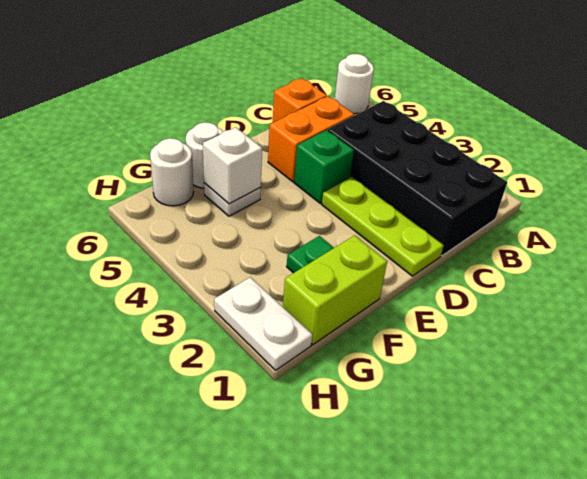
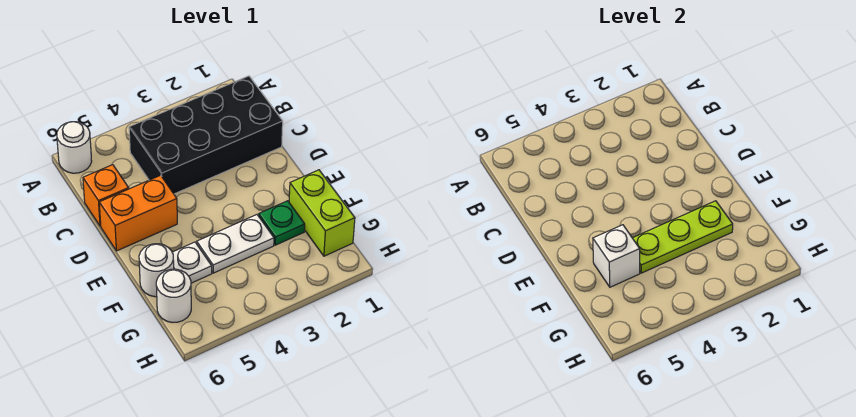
orange 1x2 brick [268,96,354,182] -> orange 1x2 brick turned to [99,175,177,251]
lime 1x3 plate [322,177,444,276] -> lime 1x3 plate moved to [633,201,733,273]
green 1x1 brick [294,130,354,203] -> none
white 1x2 plate [214,277,312,370] -> white 1x2 plate moved to [197,215,274,273]

